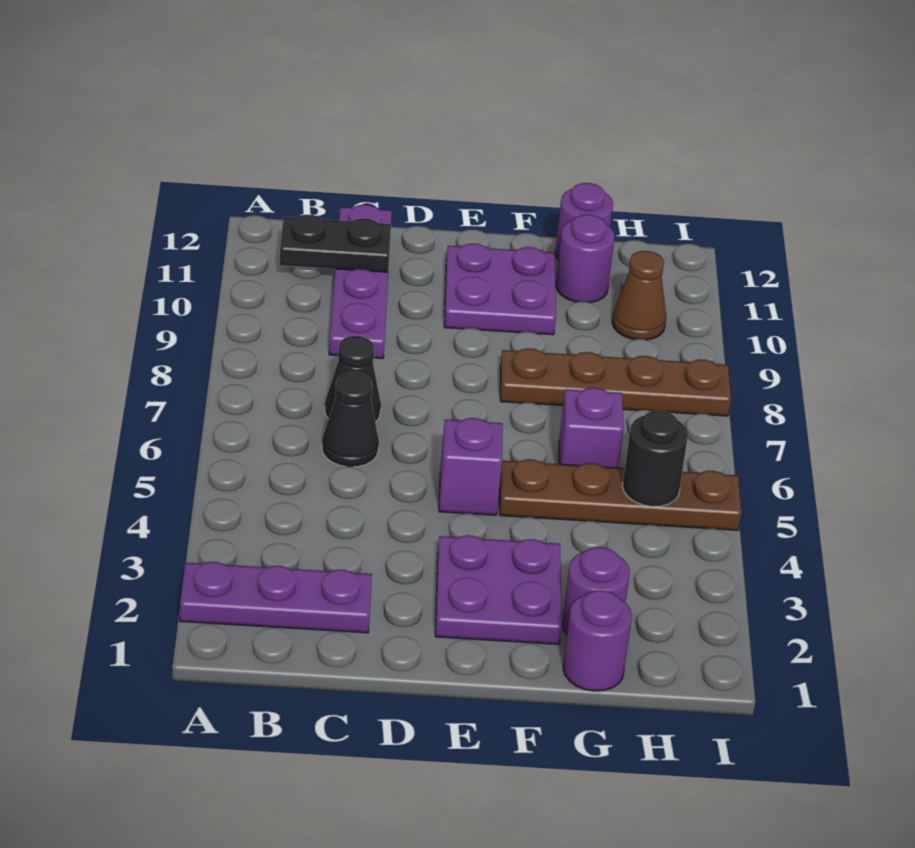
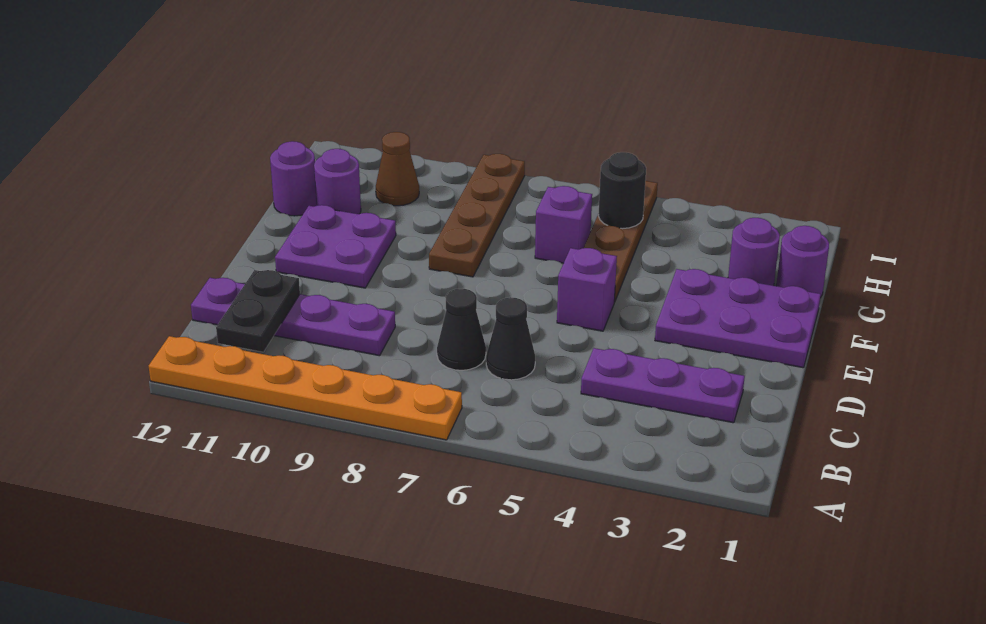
purple 1x3 plate [180,562,372,633] -> purple 1x3 plate turned to [581,348,745,423]
none -> orange 1x6 plate [149,336,462,440]
purple 2x2 plate [435,535,562,644] -> purple 2x3 plate [655,269,821,368]

